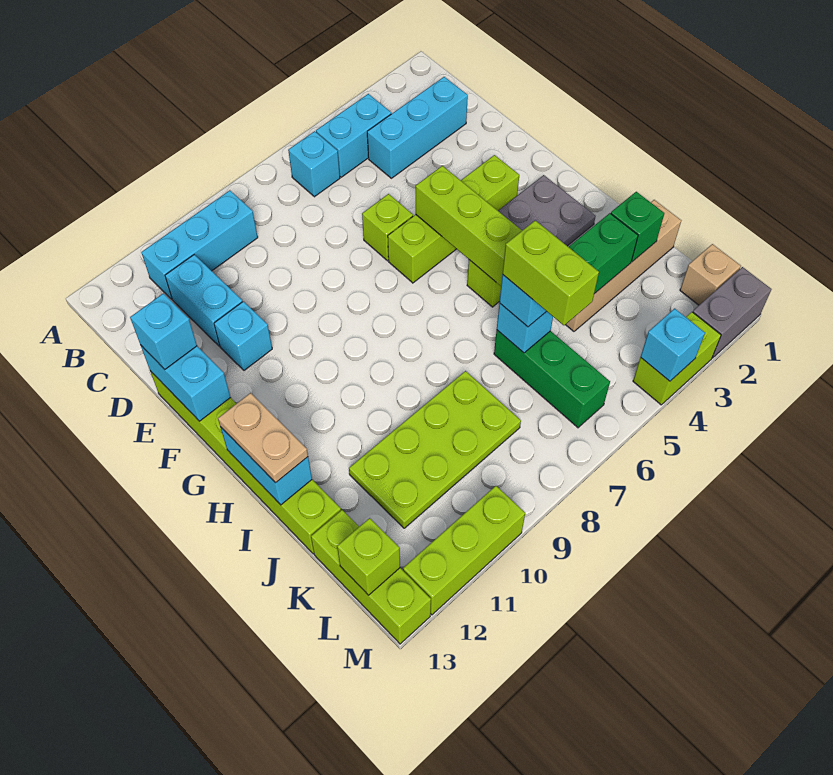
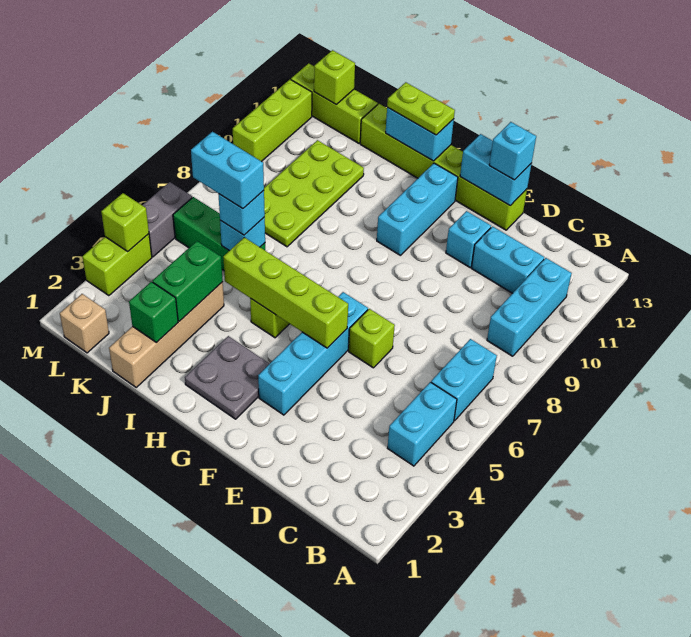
cyan 1x1 brick [288,131,340,197] -> cyan 1x2 brick [431,339,497,421]
cyan 1x3 brick [367,77,468,178] -> cyan 1x3 brick moved to [377,163,458,256]
lime 1x4 brick [388,155,519,283] -> cyan 1x4 brick [258,292,368,415]
tan 1x2 plate [218,393,308,483] -> lime 1x2 plate [387,82,455,135]
lime 1x2 brick [503,220,599,325] -> cyan 1x2 brick [191,132,264,209]
grey 1x2 brick [693,267,771,358] -> grey 1x2 brick moved to [142,182,192,257]
cyan 1x1 brick [641,308,705,381] -> lime 1x1 brick [101,193,149,251]

